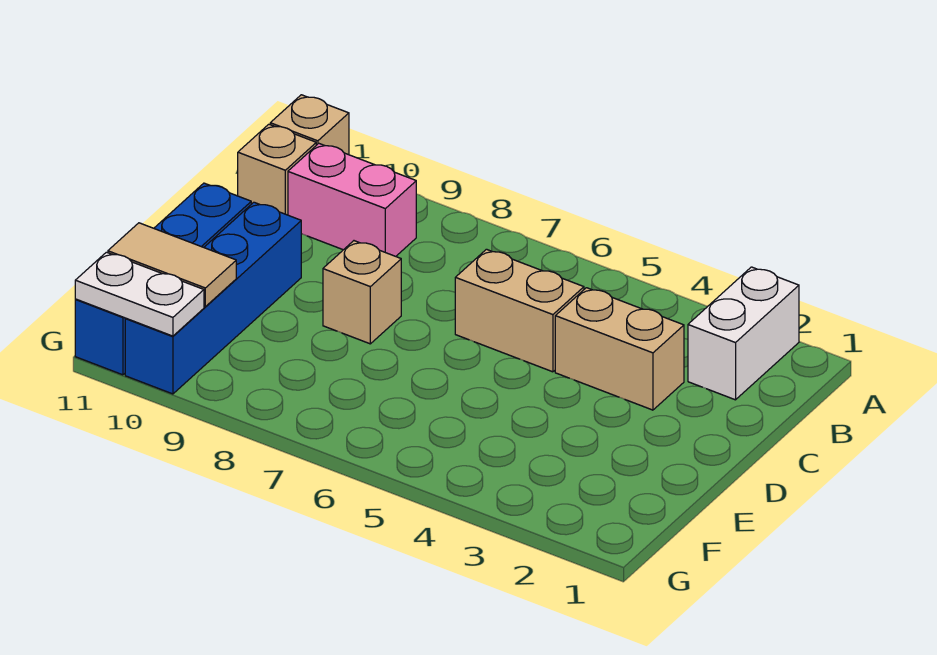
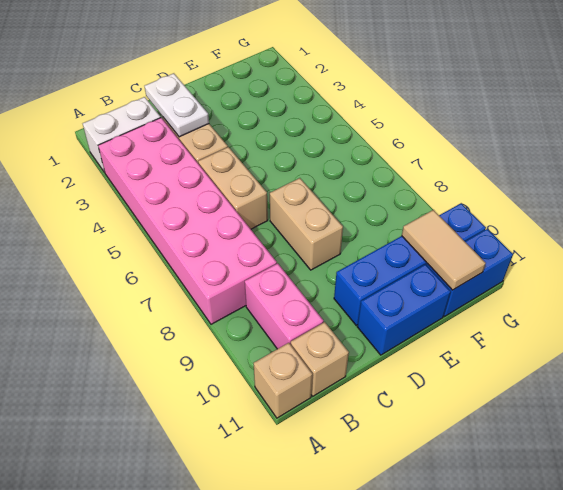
none -> pink 2x6 brick [98,118,277,324]
tan 1x1 brick [323,241,401,344] -> tan 1x2 brick [270,178,343,270]
white 1x2 plate [75,252,204,336] -> white 1x2 plate moved to [145,73,209,137]

